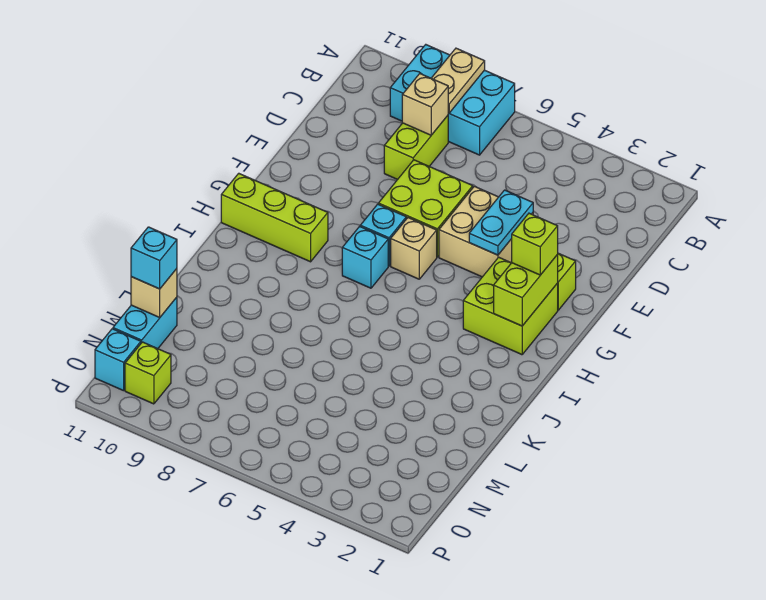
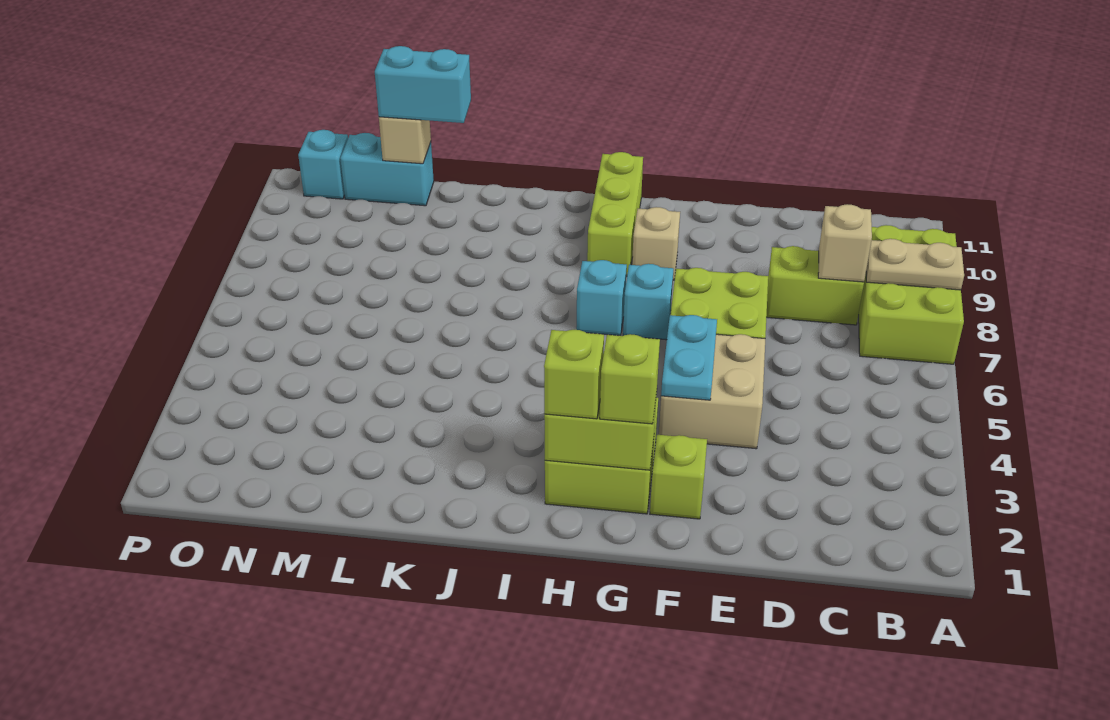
cyan 2x3 brick [390,45,515,155] -> lime 2x3 brick [859,225,964,364]
cyan 1x2 plate [469,190,533,255] -> cyan 1x2 plate turned to [661,315,717,400]
tan 1x1 brick [391,218,437,279] -> tan 1x1 brick moved to [632,207,680,280]
cyan 1x1 brick [131,227,177,289] -> cyan 1x2 brick [375,46,471,123]
lime 1x1 brick [125,342,171,404] -> lime 1x1 brick moved to [544,330,604,419]

